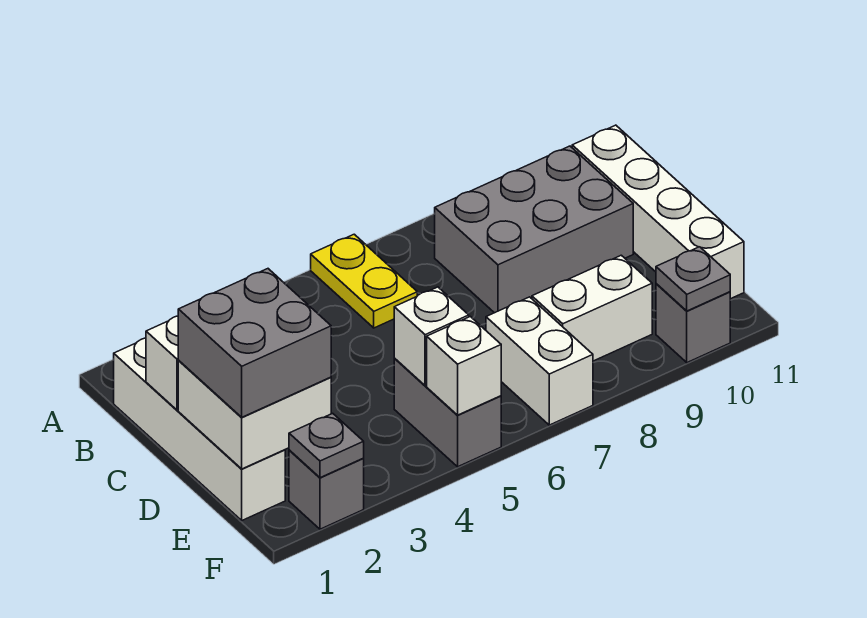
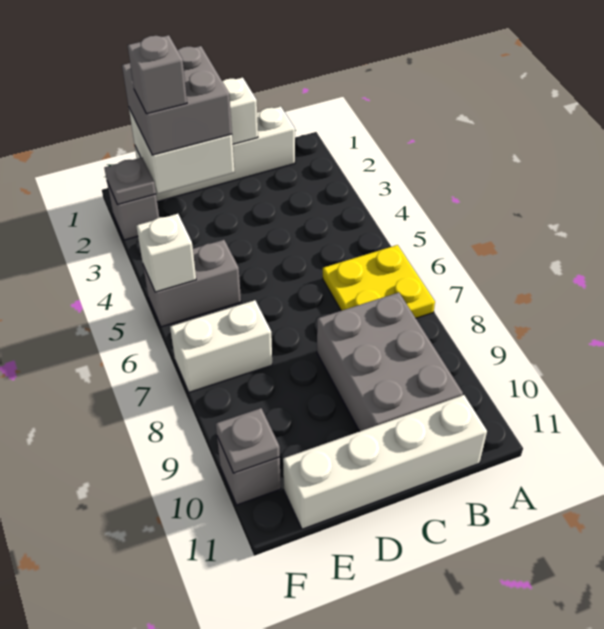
yellow 1x2 plate [311,234,417,328] -> yellow 2x2 plate [323,245,435,318]
none -> grey 1x1 brick [127,35,187,114]
white 1x1 brick [394,287,469,386] -> none
white 1x2 brick [532,255,652,361] -> none

